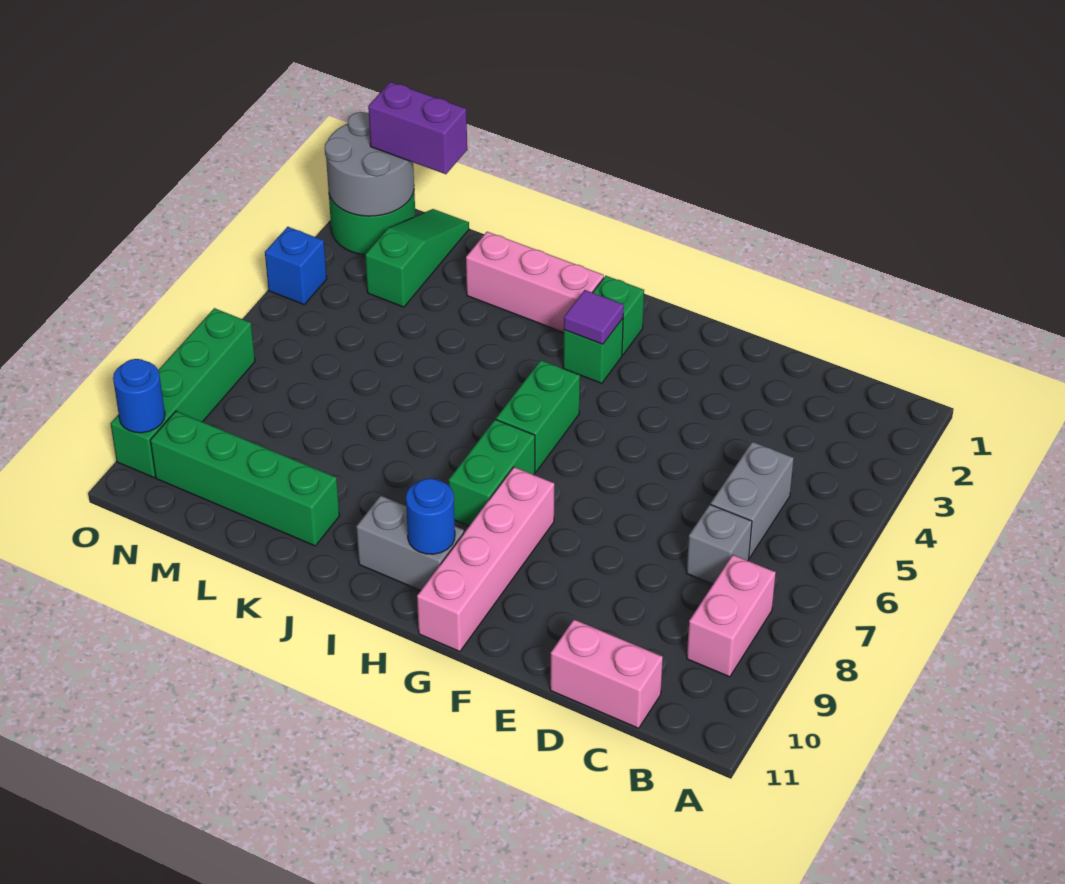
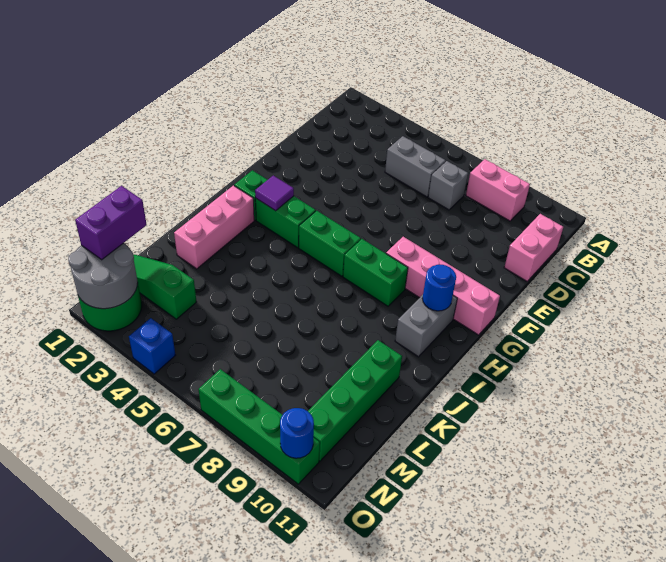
green 1x1 brick [563,318,623,383] -> green 1x2 brick [255,196,316,248]

